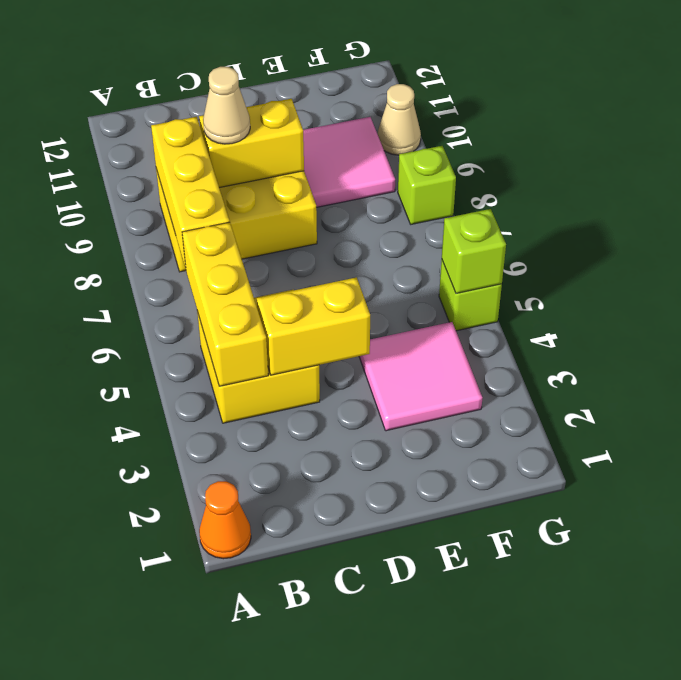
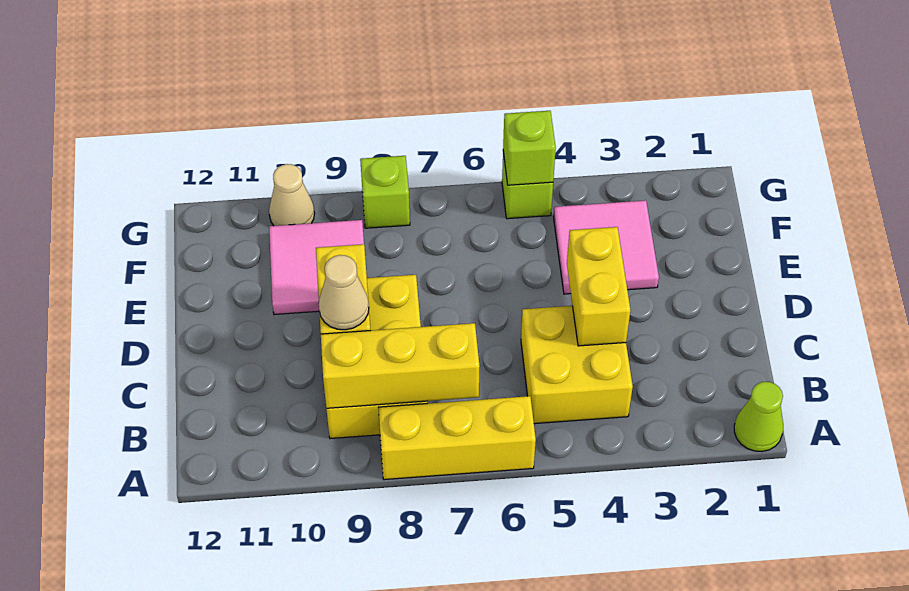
orange 1x1 cone [199,481,251,559] -> lime 1x1 cone [734,382,783,452]
yellow 1x3 brick [182,222,268,386] -> yellow 1x3 brick moved to [378,396,536,480]

